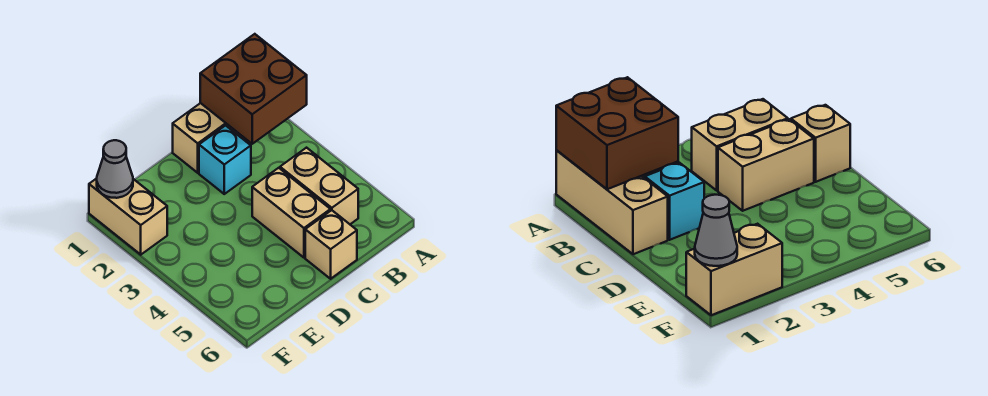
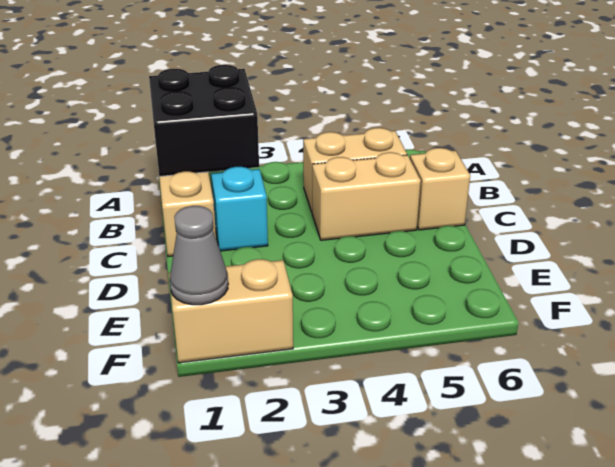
brown 2x2 brick [200,34,307,144] -> black 2x2 brick [149,65,259,176]

